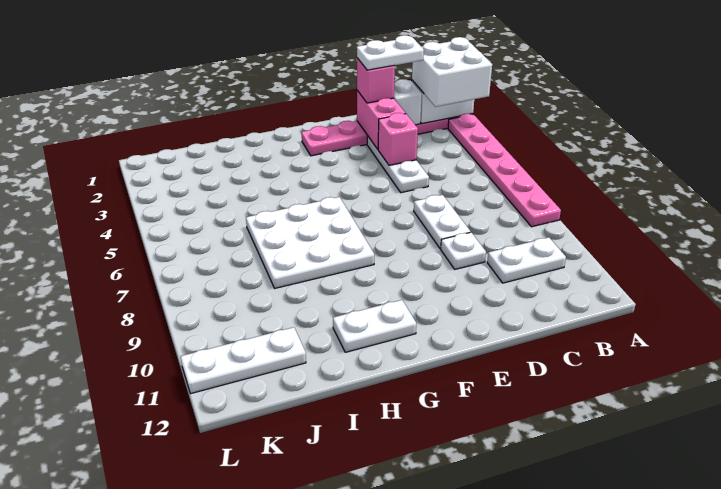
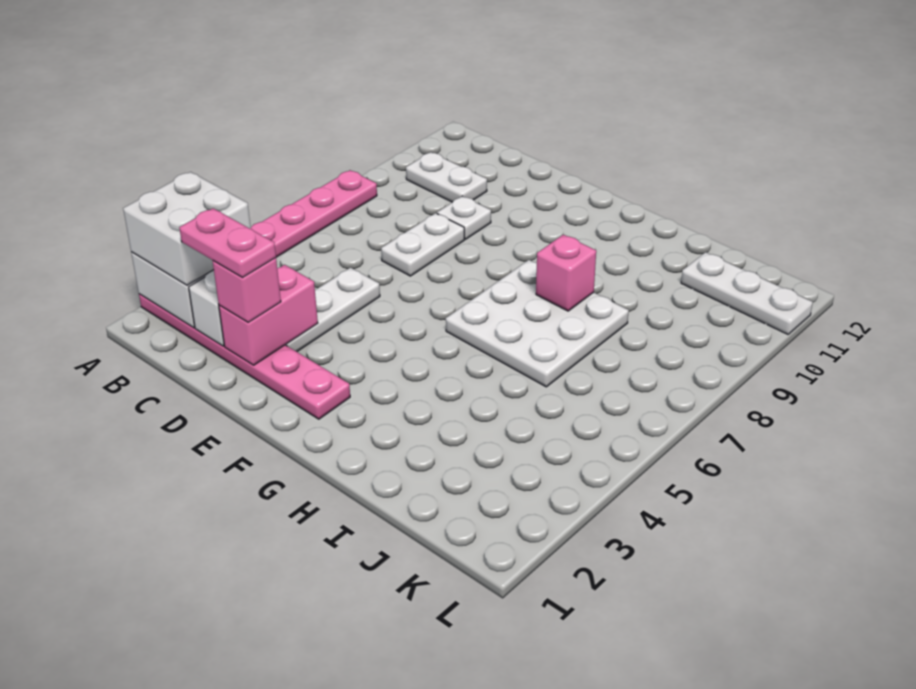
white 1x2 plate [357,35,424,70] -> pink 1x2 plate [179,208,276,277]
pink 1x1 brick [378,113,418,165] -> pink 1x1 brick moved to [536,235,596,311]
white 1x2 plate [333,300,416,352] -> none

